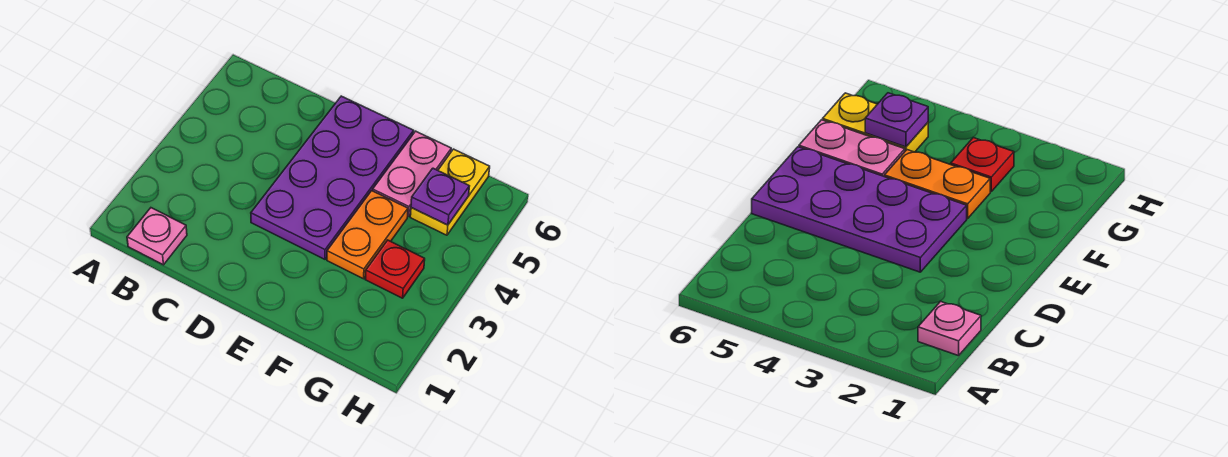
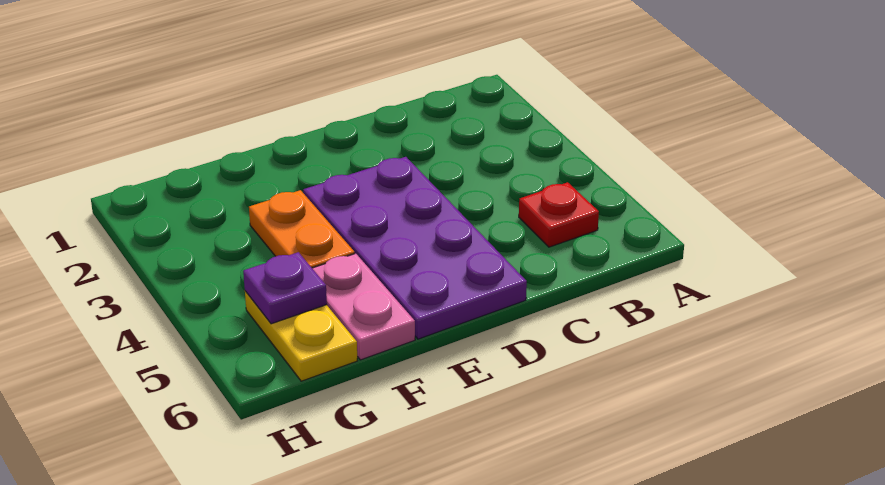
pink 1x1 plate [127,208,187,265] -> none
red 1x1 plate [365,240,425,298] -> red 1x1 plate moved to [519,182,599,247]

